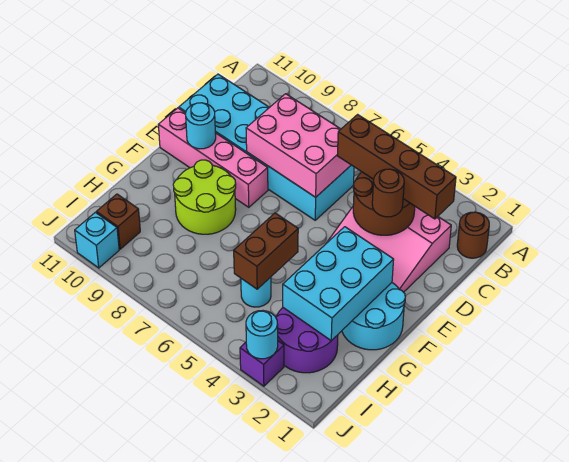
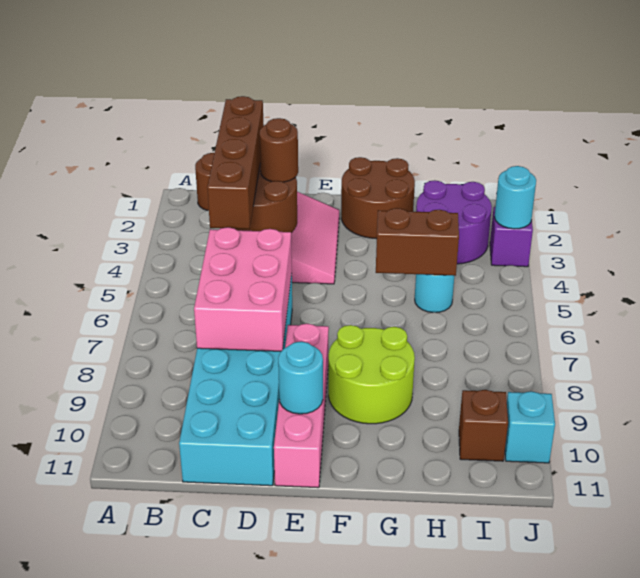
cyan 2x2 round brick [342,283,405,350] -> brown 2x2 round brick [341,157,415,239]
cyan 2x3 brick [283,227,394,341] -> none

